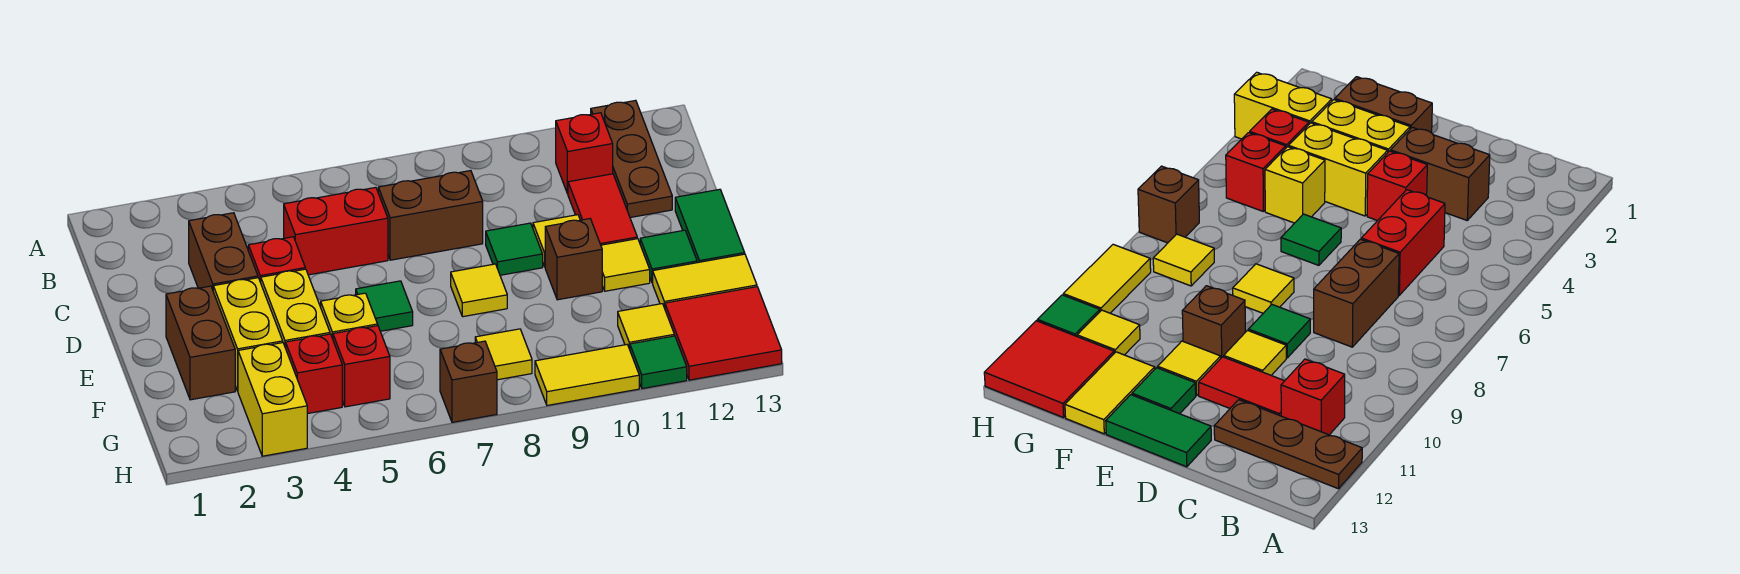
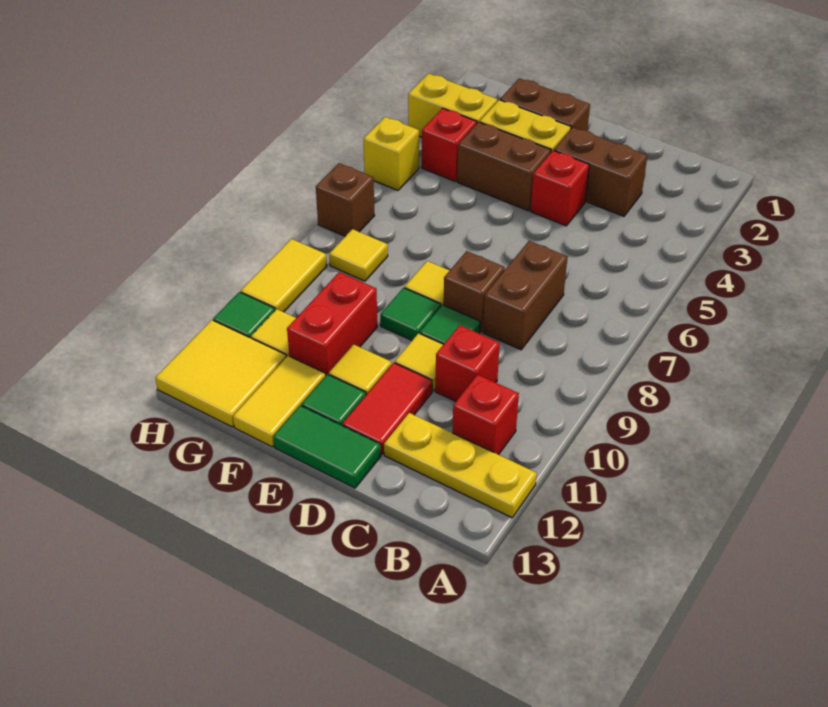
brown 1x3 plate [591,100,672,217] -> yellow 1x3 plate [384,413,537,518]
red 1x2 brick [284,187,388,275] -> red 1x2 brick moved to [287,272,377,375]
red 1x2 tile [568,174,637,245] -> red 1x2 tile turned to [342,363,432,454]
yellow 1x2 brick [261,269,330,348] -> brown 1x2 brick [457,122,551,211]
green 1x1 tile [356,281,413,331] -> green 1x1 tile moved to [380,288,441,340]
brown 1x1 brick [545,219,602,300] -> brown 1x1 brick moved to [444,251,505,332]
yellow 1x1 brick [321,293,378,339] -> yellow 1x1 brick moved to [363,117,419,190]
red 1x1 brick [333,326,390,407] -> red 1x1 brick moved to [435,325,500,401]
red 2x2 tile [665,287,782,380] -> yellow 2x2 tile [155,320,286,427]

